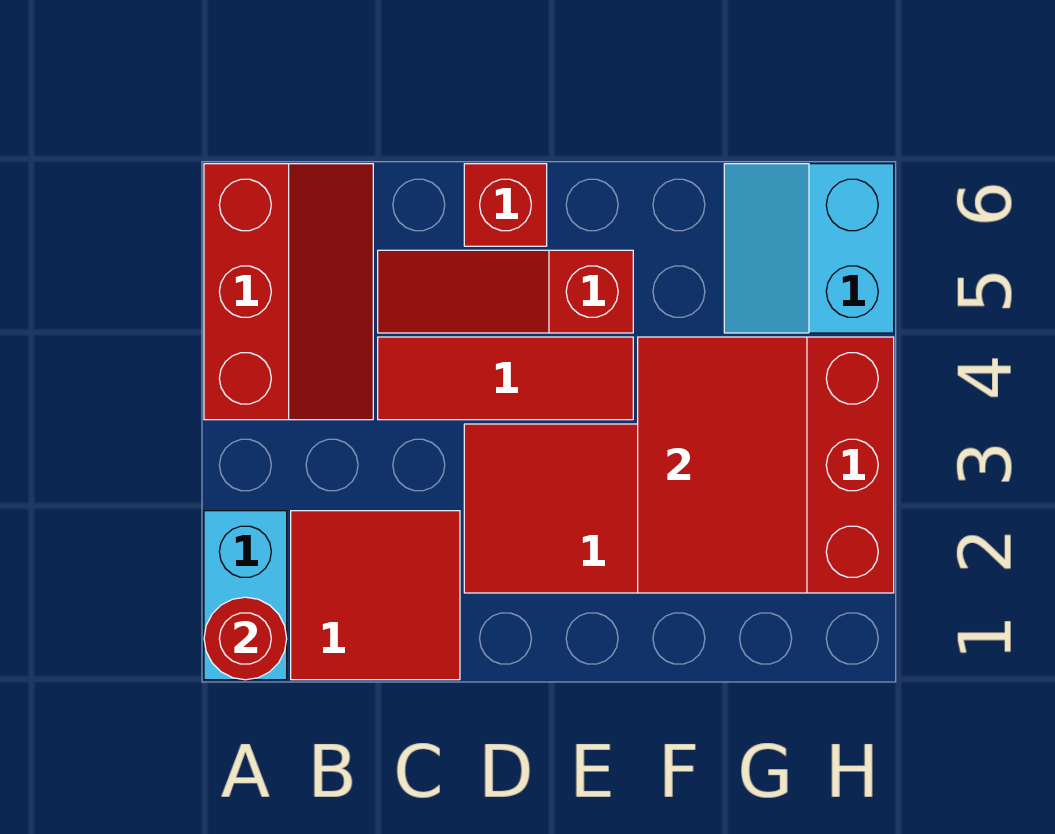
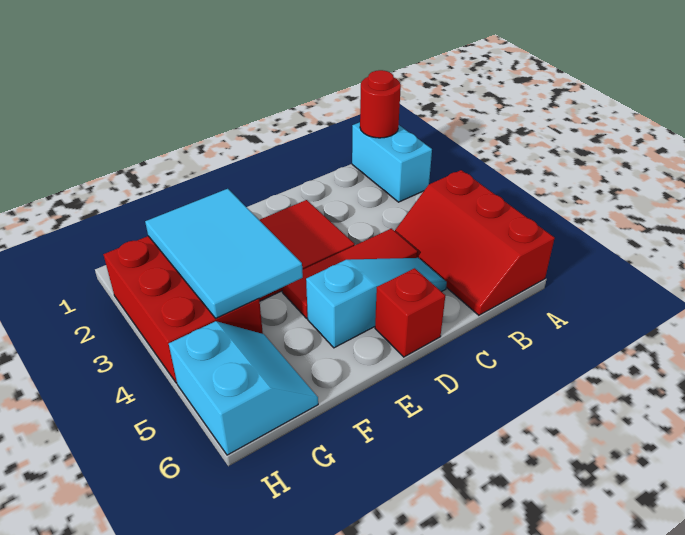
red 2x2 tile [291,511,460,680] -> none
red 1x3 slope [378,250,633,333] -> cyan 1x3 slope [306,258,447,348]
red 2x3 tile [638,337,807,593] -> cyan 2x3 tile [145,189,303,318]

